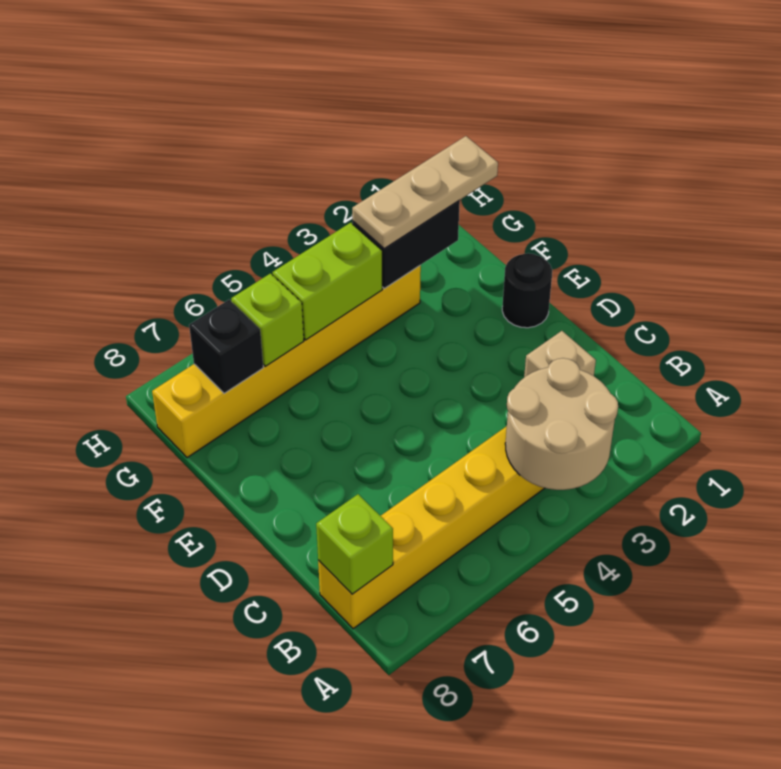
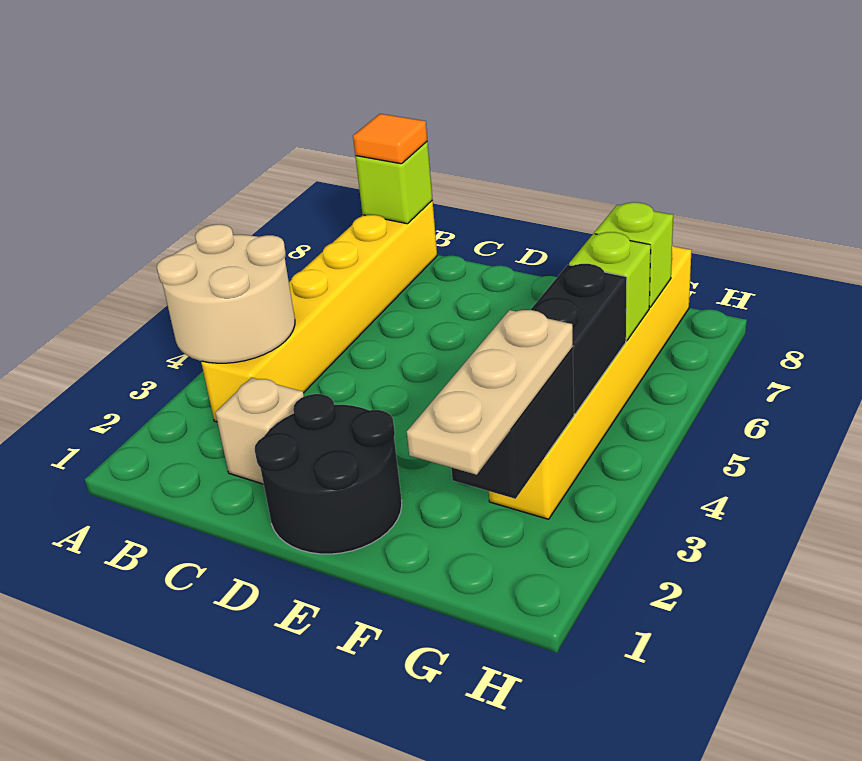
none -> orange 1x1 tile [353,114,427,164]
black 1x1 round brick [502,253,552,328] -> black 2x2 round brick [255,394,402,554]
lime 1x2 brick [272,223,382,340] -> black 1x2 brick [531,264,627,414]
black 1x1 brick [189,300,263,394] -> lime 1x1 brick [594,202,673,308]

